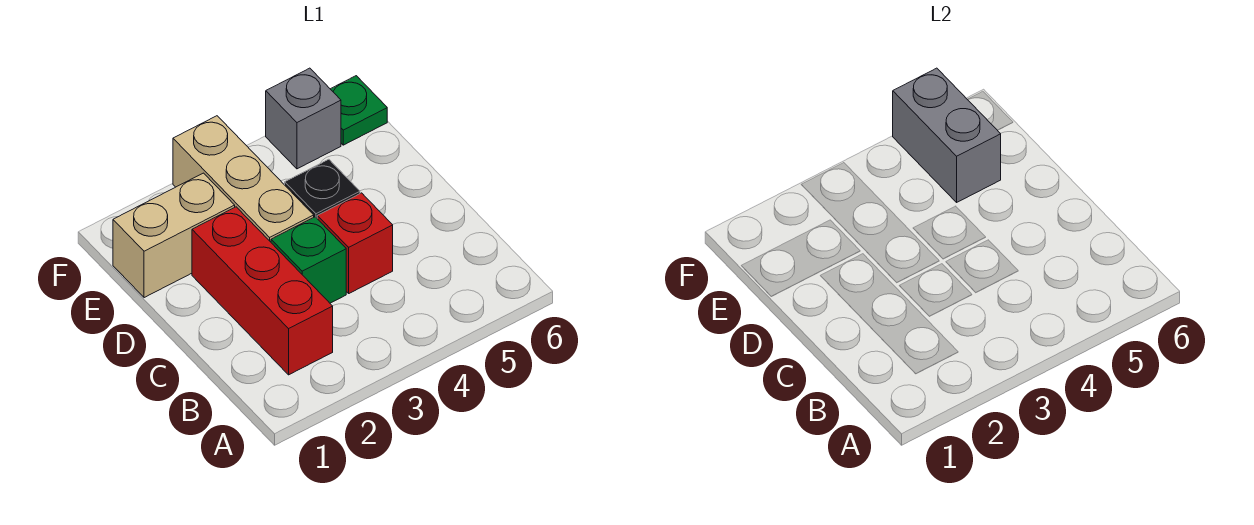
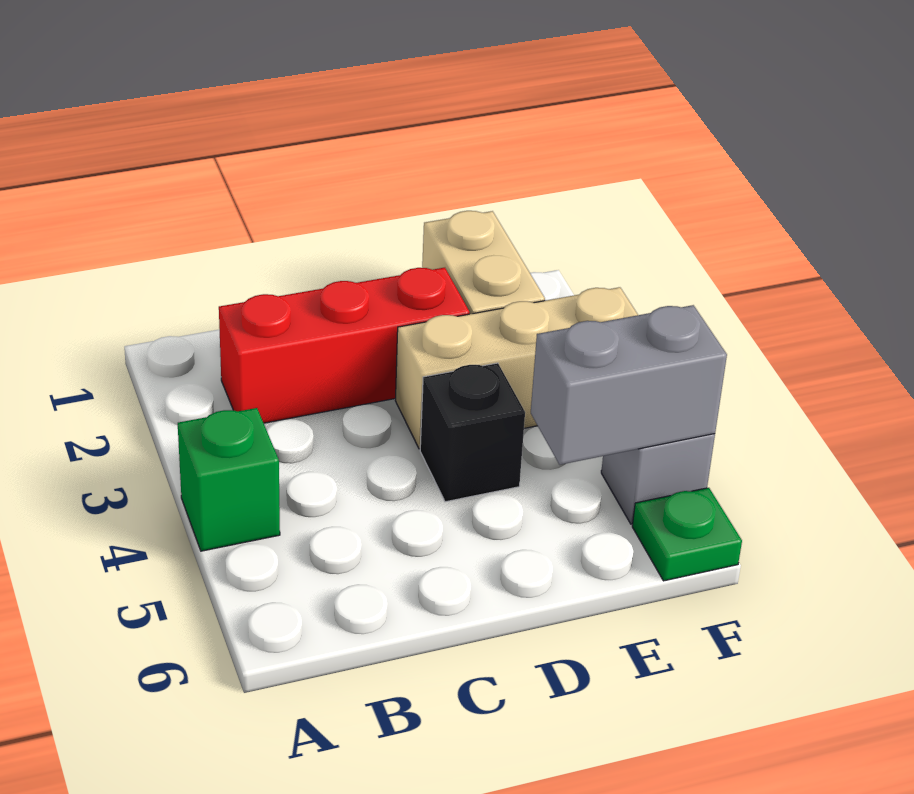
green 1x1 brick [271,217,346,303] -> green 1x1 brick moved to [178,408,280,551]
red 1x1 brick [317,193,393,293] -> none

